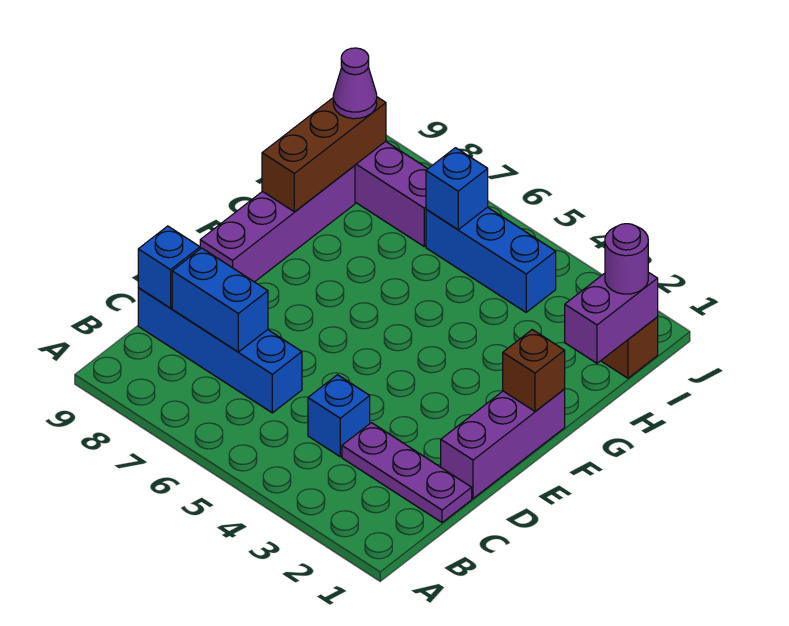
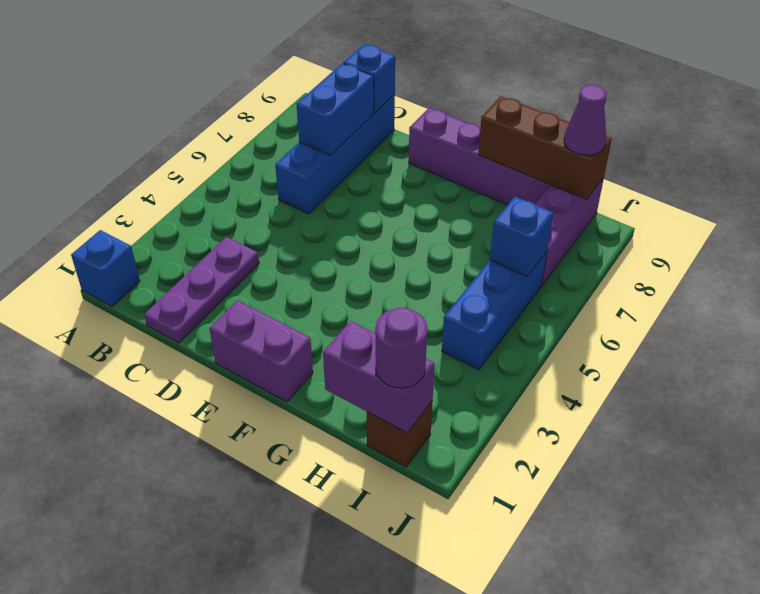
blue 1x1 brick [308,375,370,457] -> blue 1x1 brick moved to [71,230,140,307]
purple 1x3 brick [441,389,565,498] -> purple 1x2 brick [209,300,313,402]
brown 1x1 brick [503,330,565,411] -> none

